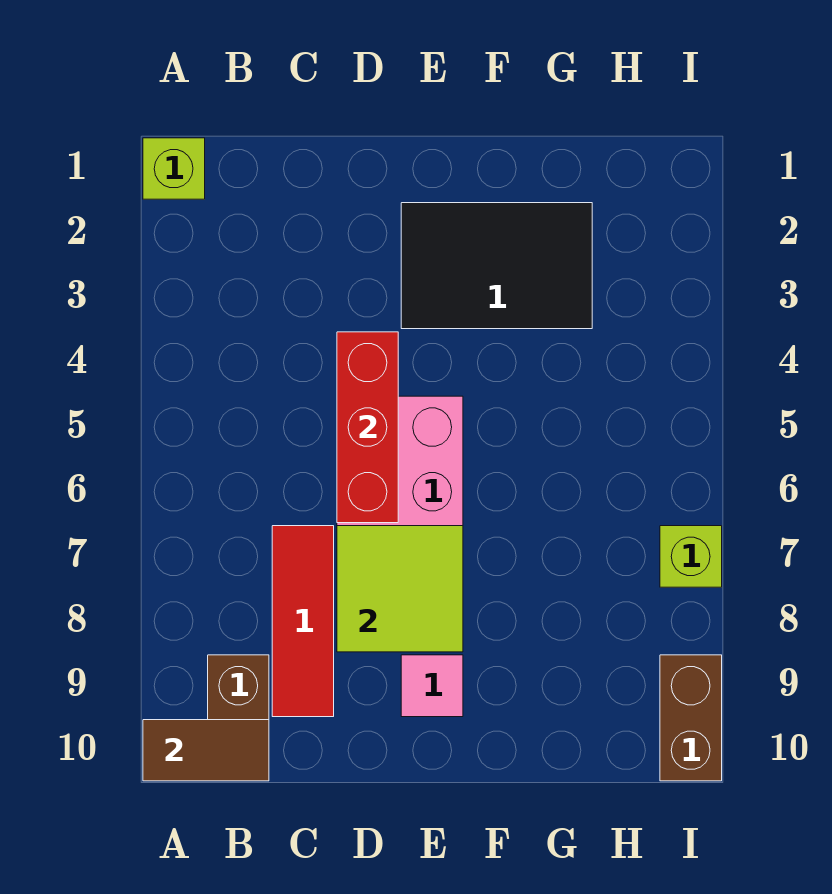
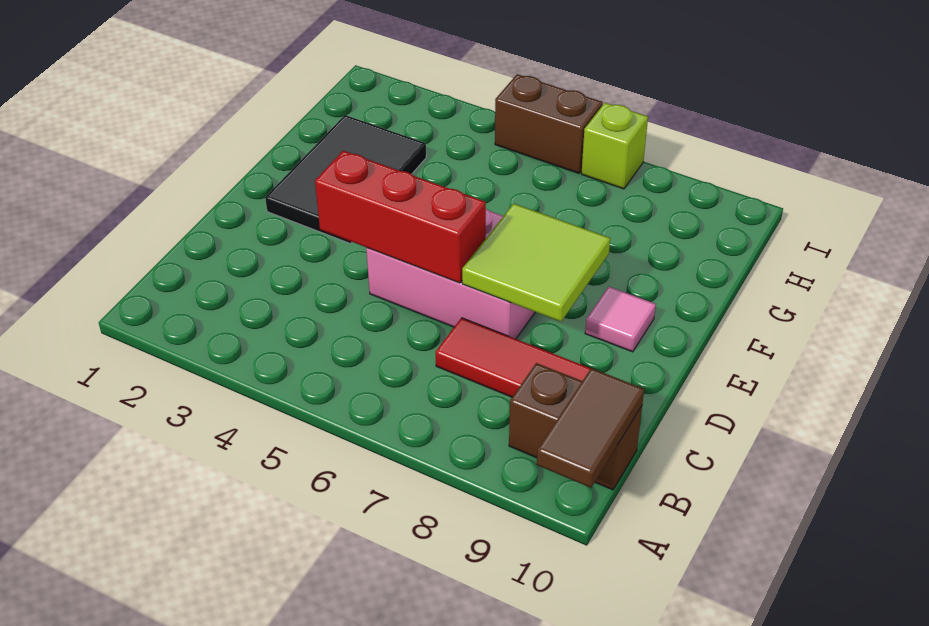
lime 1x1 brick [143,138,205,199] -> none
brown 1x2 brick [660,655,722,781] -> brown 1x2 brick moved to [495,74,603,173]

